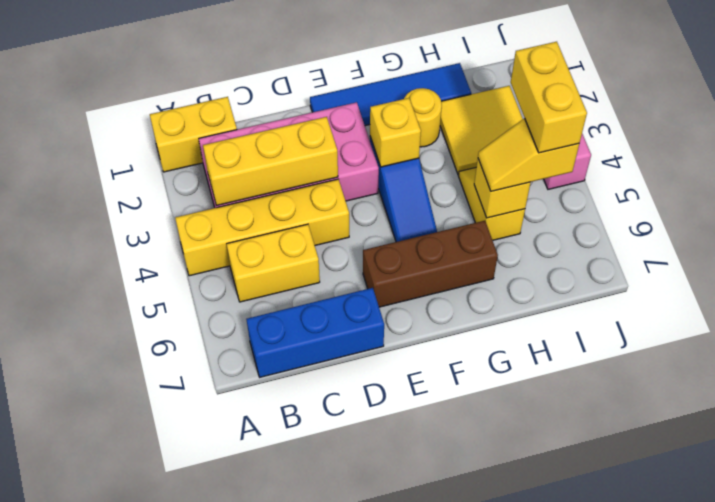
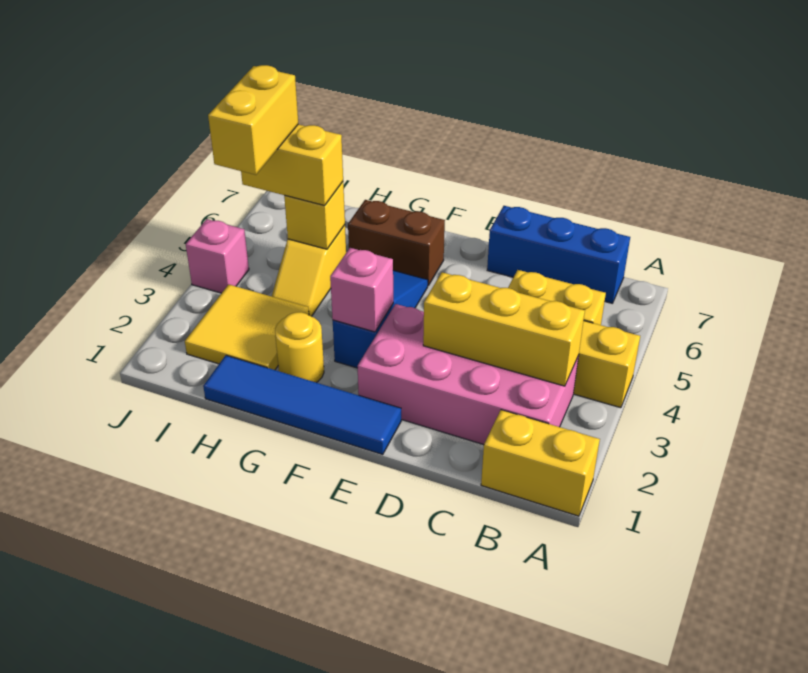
brown 1x3 brick [363,221,498,307] -> brown 1x2 brick [348,200,445,286]
yellow 1x1 brick [370,98,421,167] -> pink 1x1 brick [330,248,393,332]
yellow 1x2 slope [478,118,579,191] -> yellow 1x2 brick [241,124,343,206]

